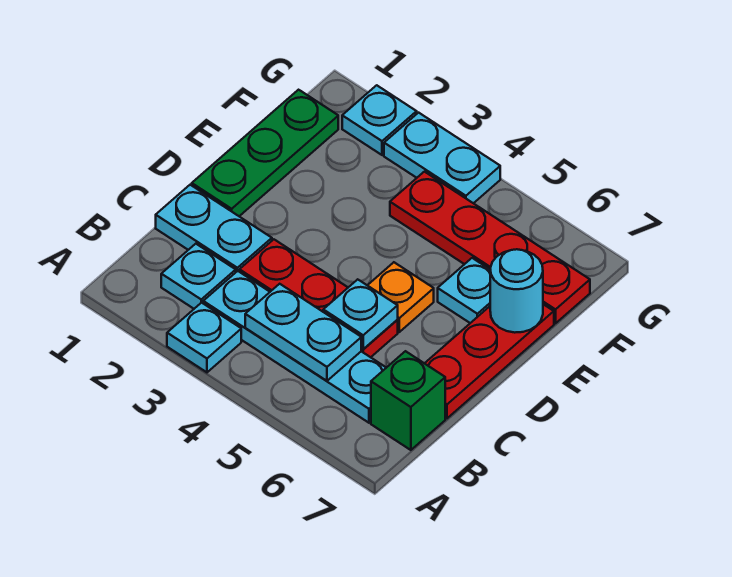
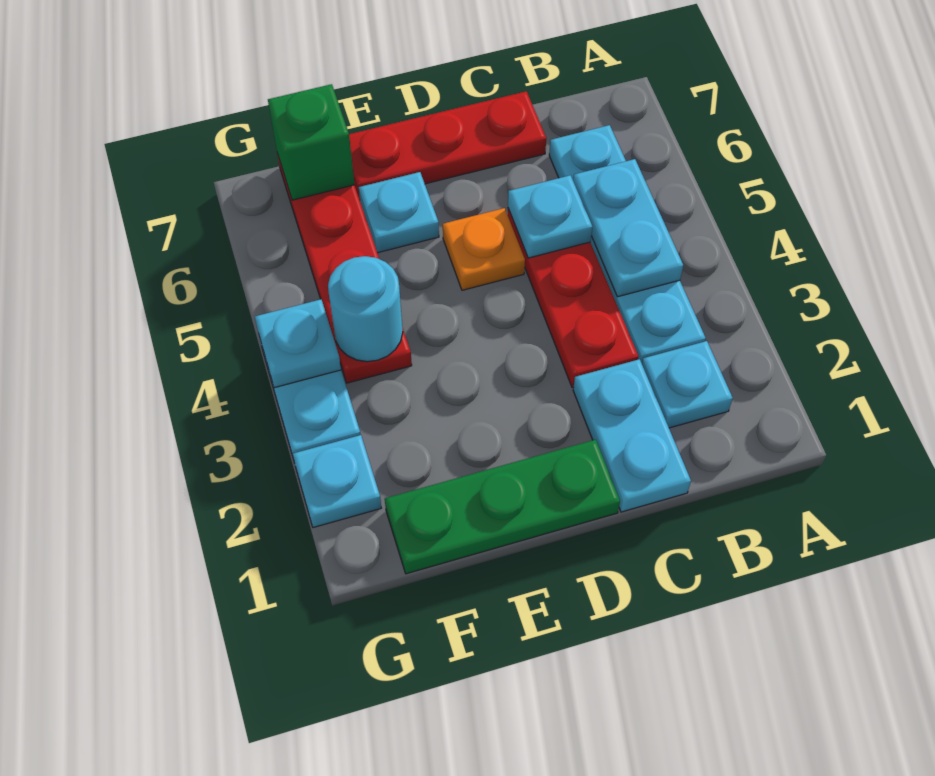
cyan 1x1 plate [167,303,241,372] -> cyan 1x1 plate moved to [255,299,341,388]
green 1x1 brick [371,351,445,450] -> green 1x1 brick moved to [268,84,355,200]
cyan 1x1 round brick [490,249,543,333] -> cyan 1x1 round brick moved to [328,256,403,362]

